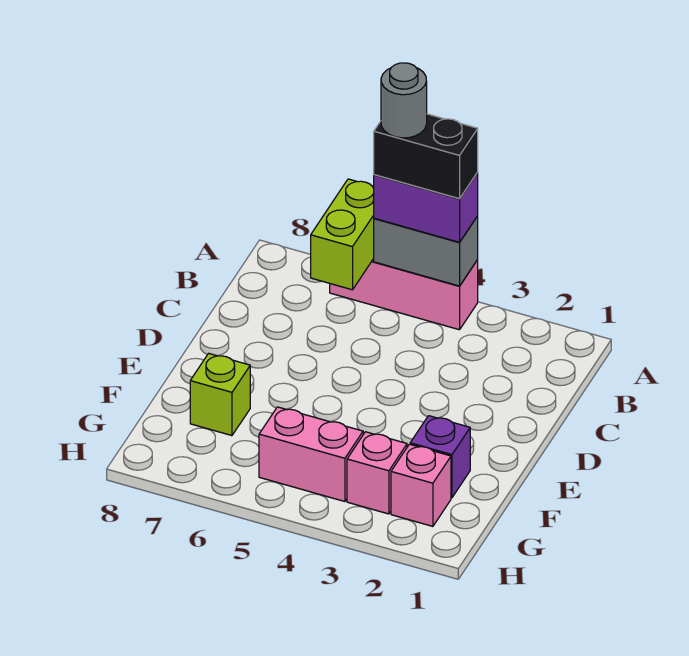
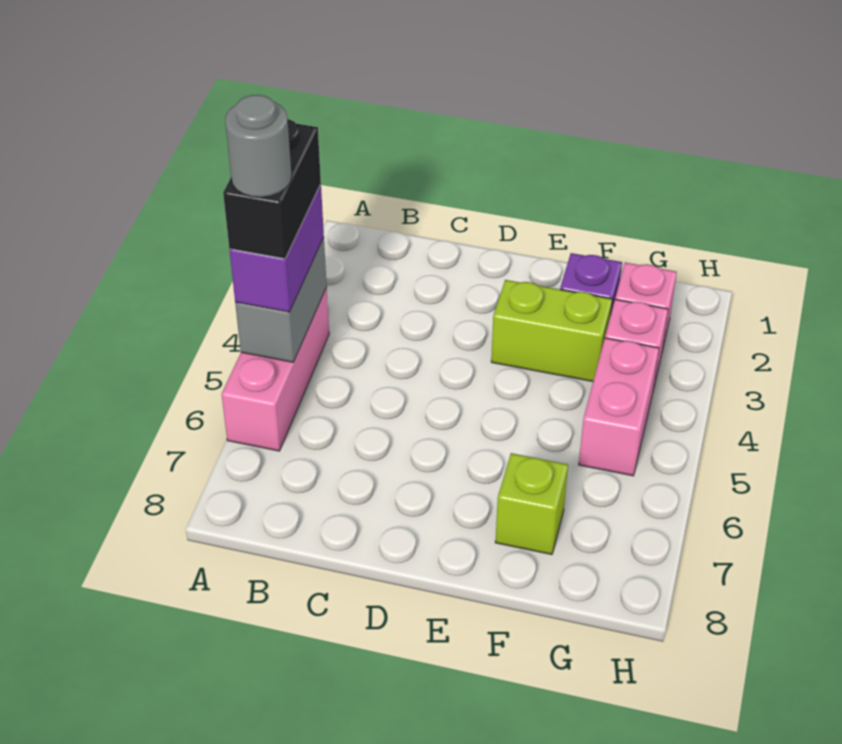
lime 1x2 brick [311,179,374,290] -> lime 1x2 brick moved to [491,280,612,382]

